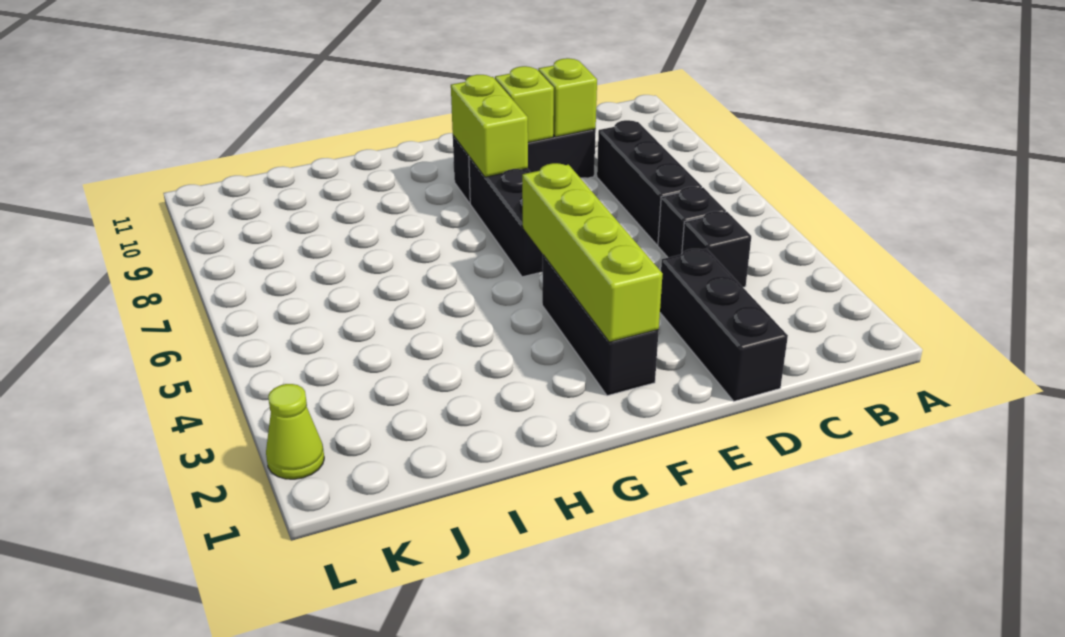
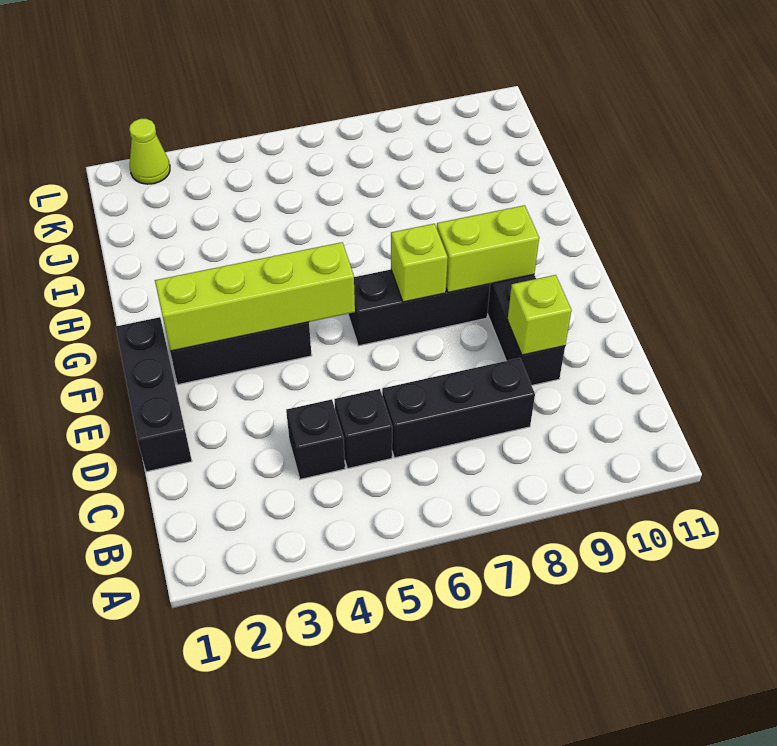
black 1x3 brick [660,249,788,401] -> black 1x3 brick turned to [116,317,192,472]
lime 1x1 brick [495,66,554,143] -> lime 1x1 brick moved to [391,224,448,302]

